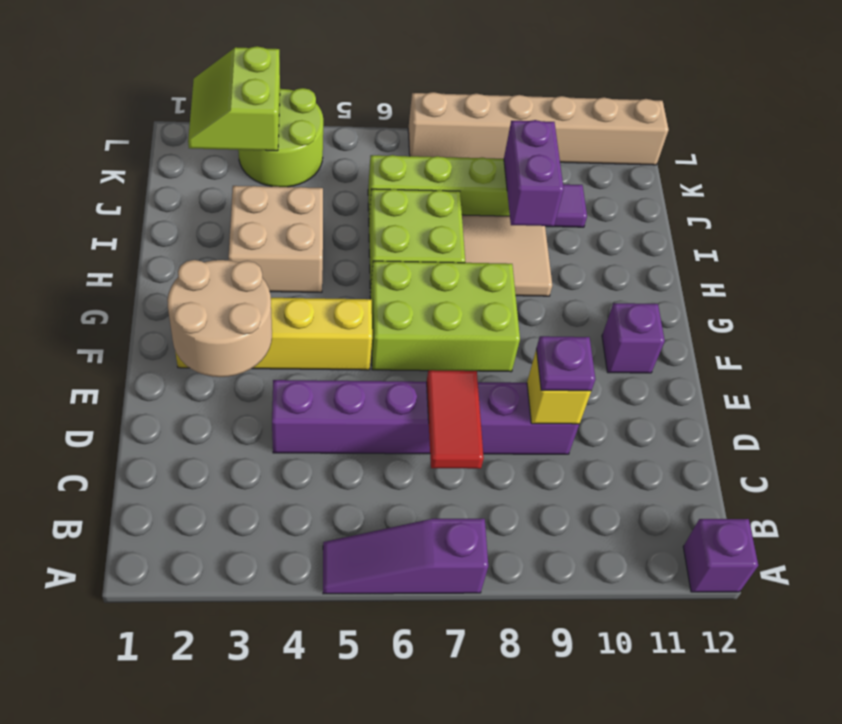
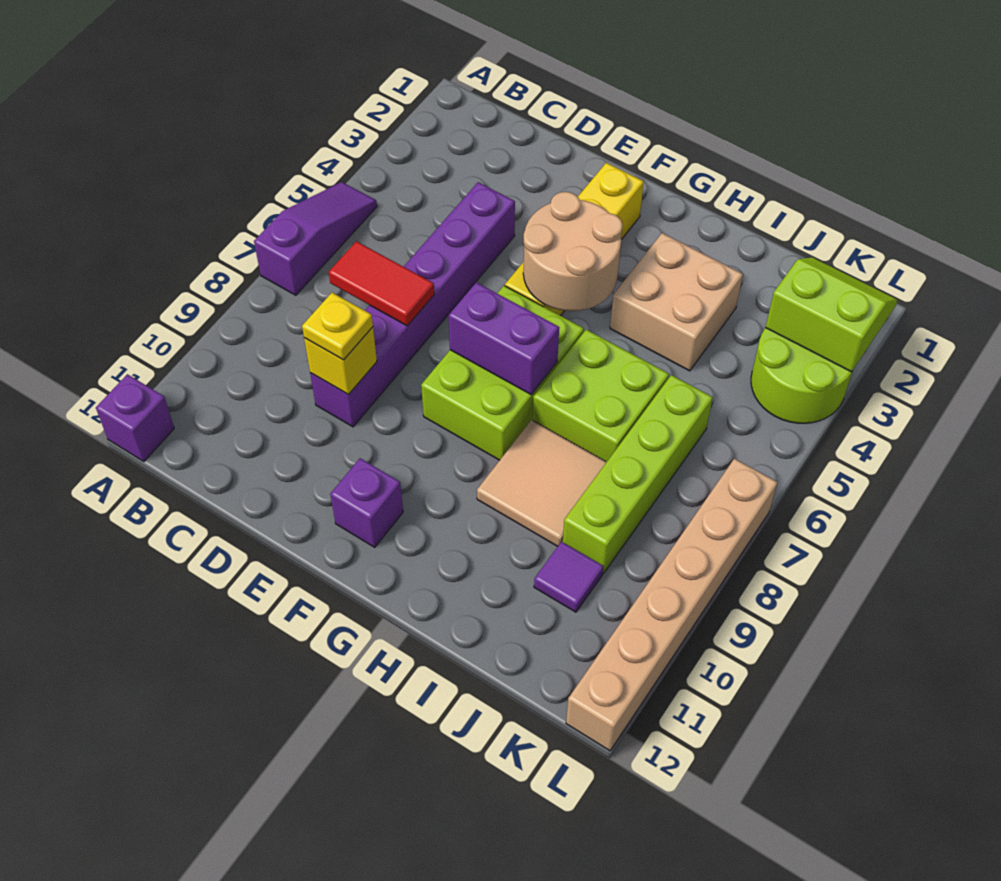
purple 1x1 plate [536,336,596,391] -> yellow 1x1 plate [302,293,373,360]
tan 2x2 round brick [167,260,272,377] -> tan 2x2 round brick moved to [523,192,622,311]
purple 1x2 brick [504,120,564,226] -> purple 1x2 brick moved to [448,282,559,395]

